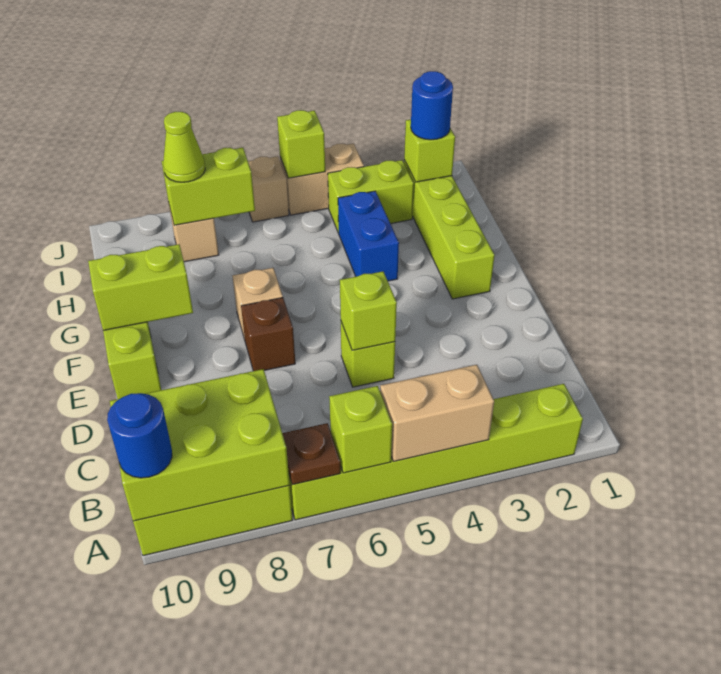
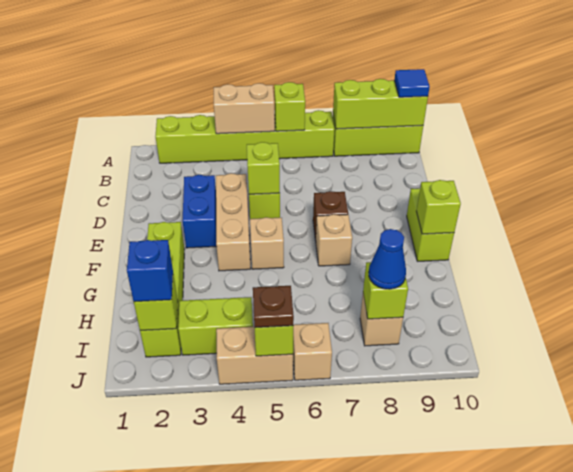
brown 1x1 plate [282,423,341,485] -> brown 1x1 plate moved to [253,286,294,328]
lime 2x3 brick [110,369,290,521] -> lime 1x3 brick [333,79,428,129]
blue 1x1 round brick [107,393,172,478] -> blue 1x1 tile [395,69,430,97]
none -> tan 1x3 brick [216,173,251,271]
none -> tan 1x1 brick [250,217,284,269]
lime 1x2 brick [88,244,193,330] -> lime 1x1 brick [416,180,461,234]
blue 1x2 brick [338,191,399,281] -> blue 1x2 brick moved to [182,175,217,248]
blue 1x1 round brick [411,71,453,140] -> blue 1x1 brick [127,240,173,302]
lime 1x2 brick [162,148,255,225] -> lime 1x1 brick [363,262,408,319]
lime 1x1 cone [163,112,205,182] -> blue 1x1 cone [369,229,406,289]

